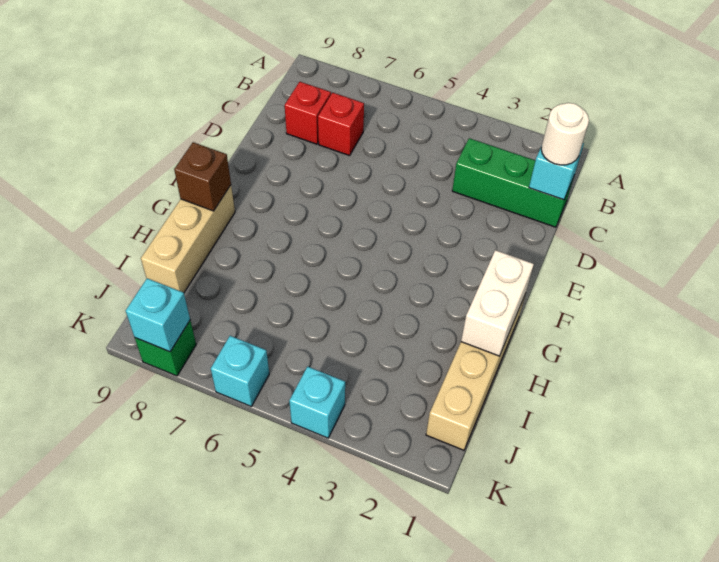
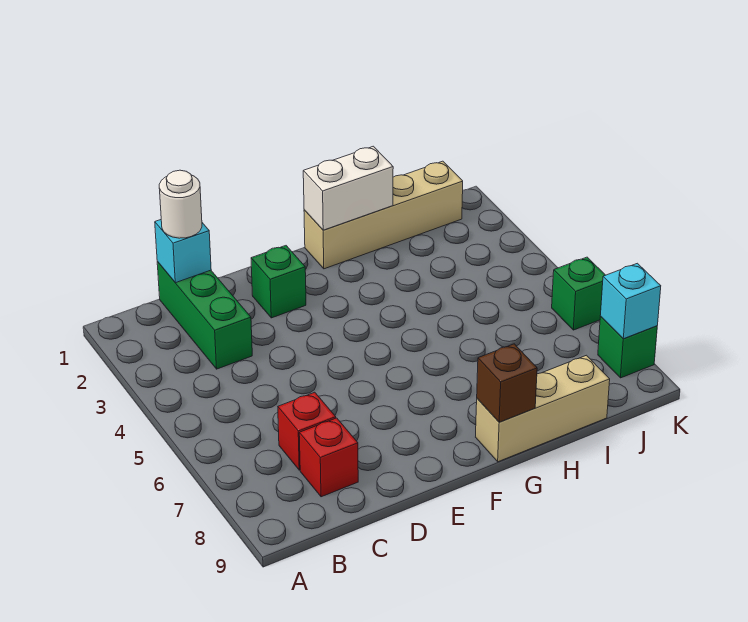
none -> green 1x1 brick [251,246,306,318]
cyan 1x1 brick [289,367,345,438] -> none
cyan 1x1 brick [211,336,269,406] -> green 1x1 brick [552,257,605,330]

